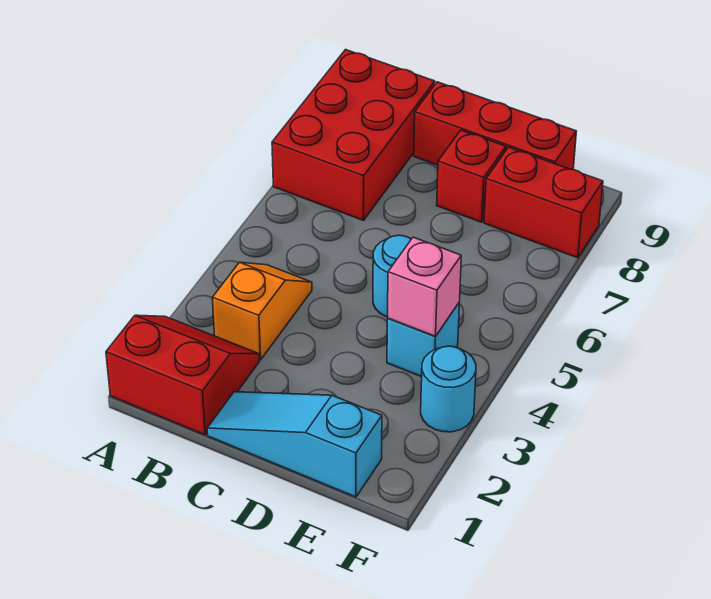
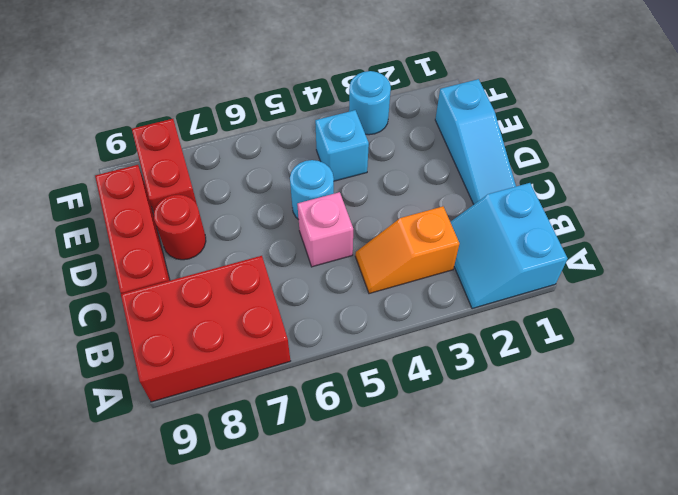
red 2x2 slope [106,315,259,435] -> cyan 2x2 slope [451,183,568,309]
red 1x1 brick [437,130,506,222] -> red 1x1 round brick [154,195,206,260]
pink 1x1 brick [388,237,461,336] -> pink 1x1 brick moved to [297,192,353,267]

